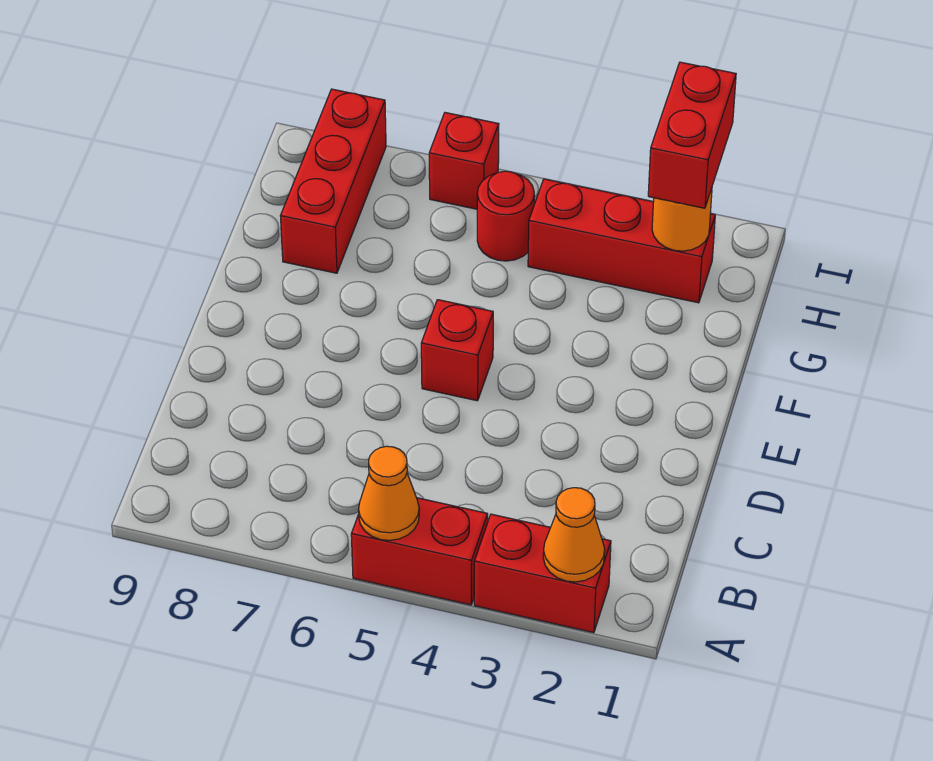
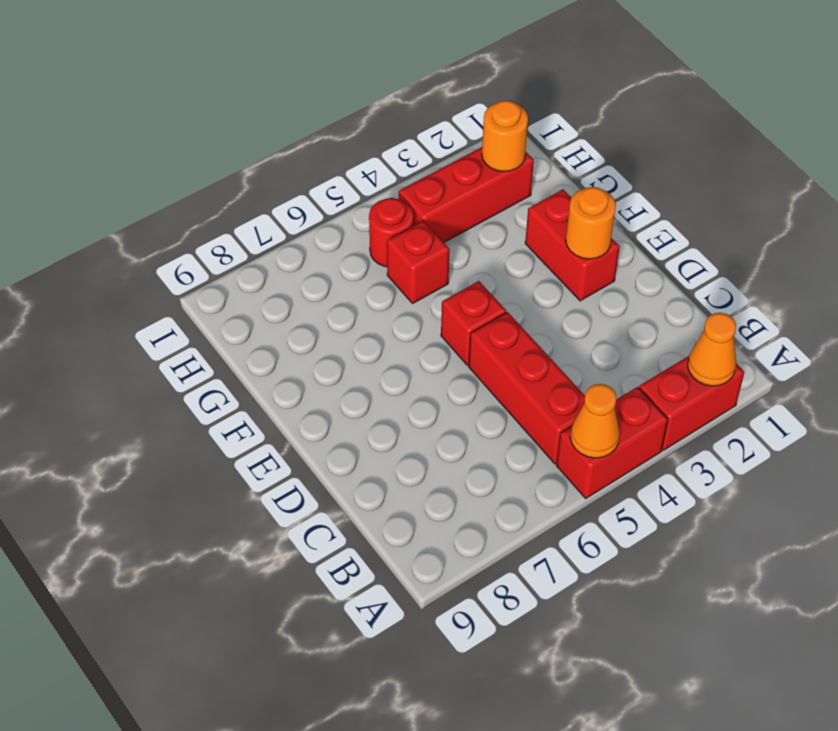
none -> orange 1x1 round brick [566,187,616,259]
red 1x3 brick [281,89,386,273] -> red 1x3 brick moved to [469,312,585,464]
red 1x2 brick [648,62,736,208] -> red 1x2 brick moved to [525,190,620,301]
red 1x1 brick [429,113,499,209] -> red 1x1 brick moved to [387,221,450,304]

